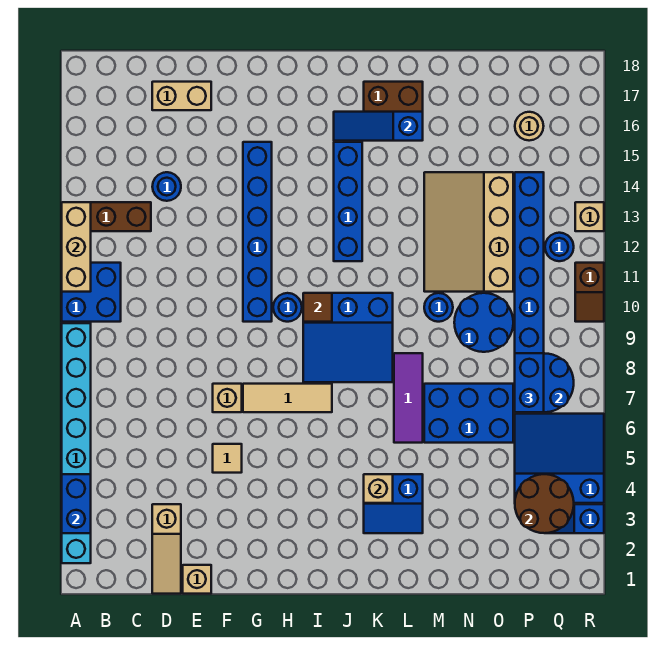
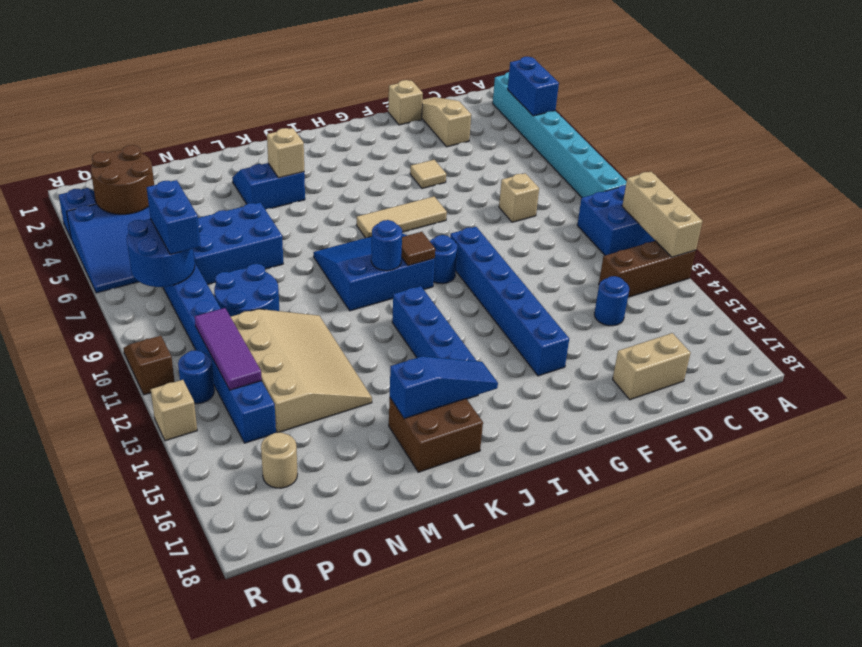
tan 1x1 brick [213,384,242,412] -> tan 1x1 brick moved to [499,173,539,222]
purple 1x3 tile [394,353,423,443] -> purple 1x3 tile moved to [195,308,262,390]
blue 1x1 round brick [424,293,453,322] -> blue 1x1 round brick moved to [371,220,402,271]

